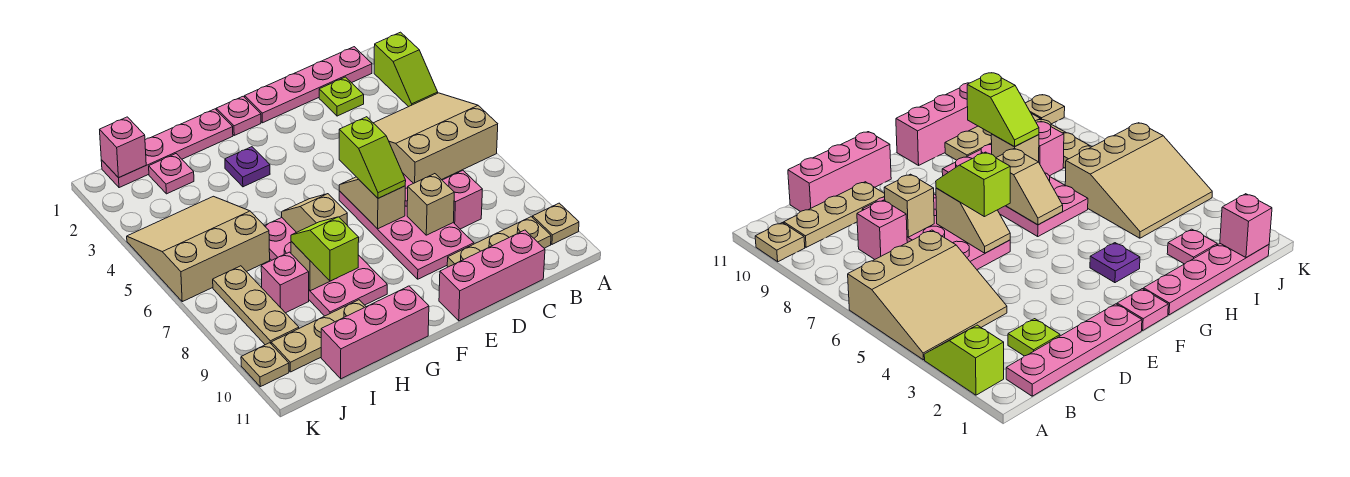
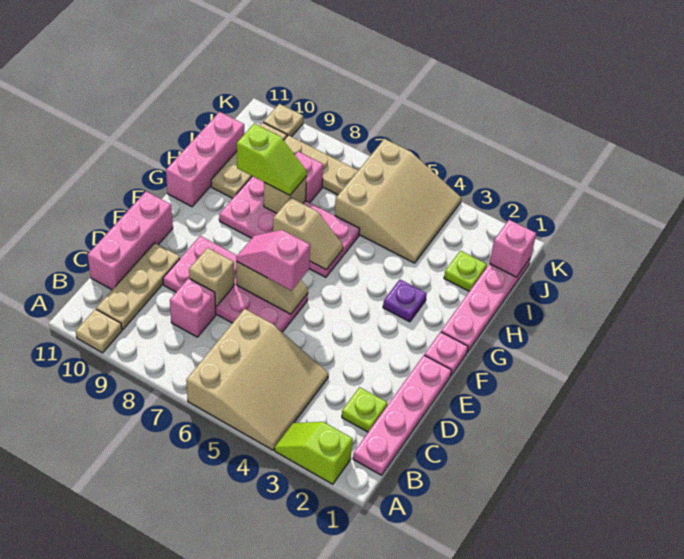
lime 1x2 slope [339,117,406,198] -> pink 1x2 slope [236,230,310,291]
pink 1x1 plate [149,154,194,194] -> lime 1x1 plate [444,251,487,291]

